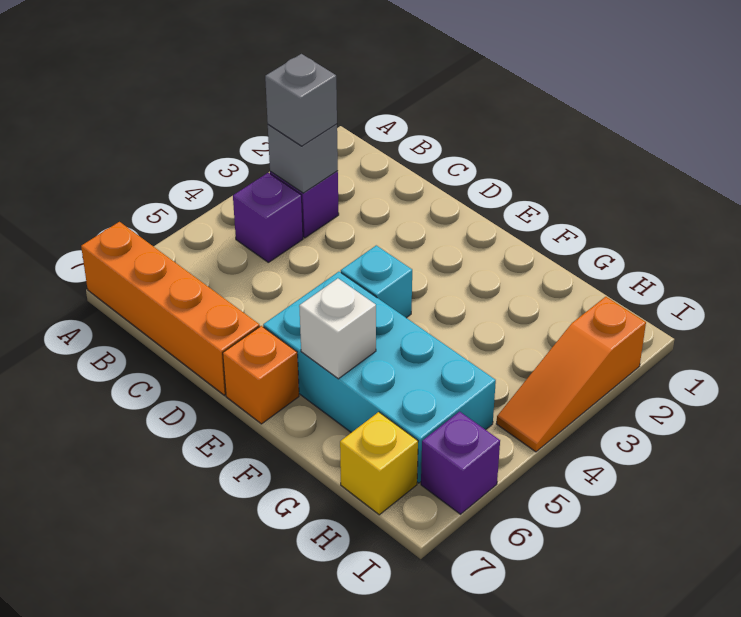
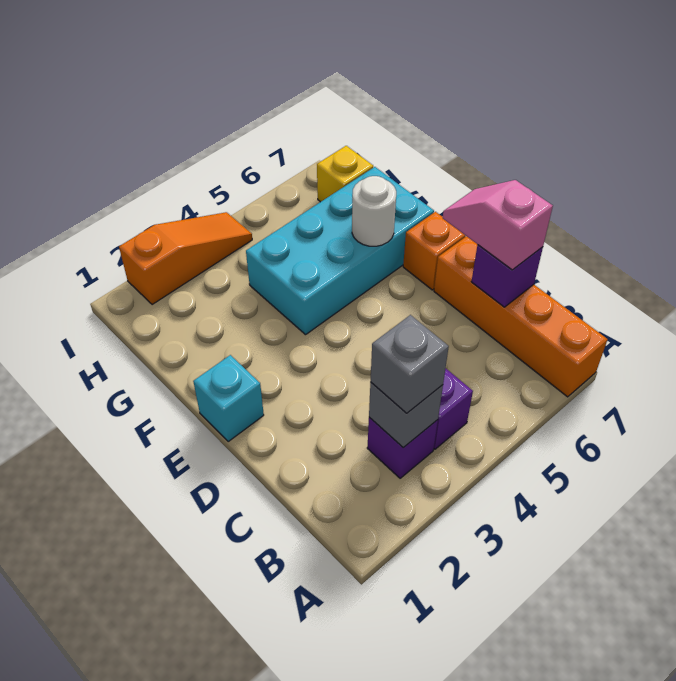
none -> pink 1x2 slope [443,180,553,270]
cyan 1x1 brick [341,245,412,318] -> cyan 1x1 brick moved to [193,355,264,442]
cyan 2x4 brick [263,272,496,483] -> cyan 2x4 brick turned to [246,167,434,335]
white 1x1 brick [299,278,376,379] -> white 1x1 round brick [352,176,396,246]
purple 1x1 brick [421,412,500,514] -> purple 1x1 brick moved to [471,245,543,307]

